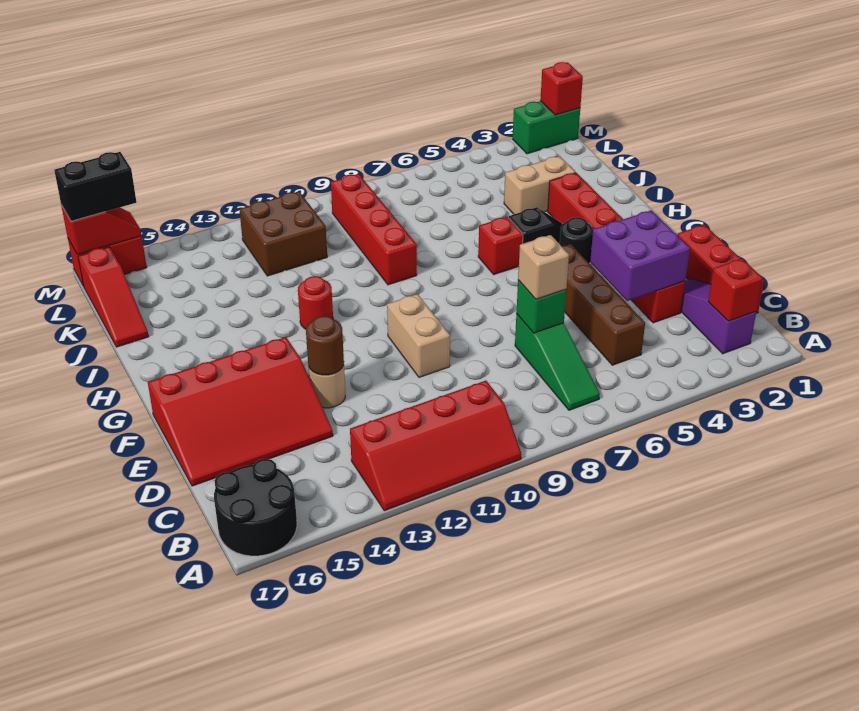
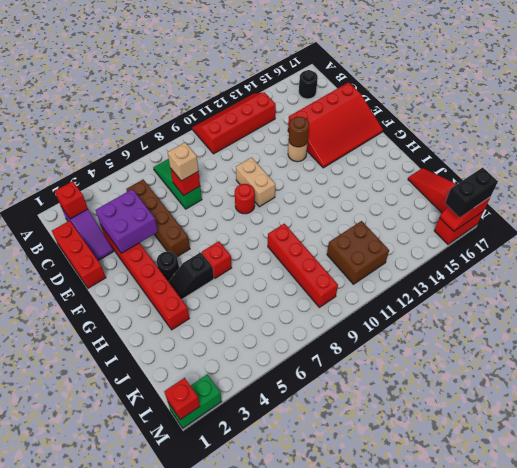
black 2x2 round brick [214,459,297,556] -> black 1x1 round brick [299,70,318,99]
green 1x1 brick [516,280,566,333] -> red 1x1 brick [170,168,200,195]
red 3x4 slope [148,337,333,486] -> red 3x4 slope turned to [288,82,383,168]
red 1x1 round brick [298,276,333,329] -> red 1x1 round brick moved to [235,184,255,214]
tan 1x2 brick [504,156,575,214] -> none

